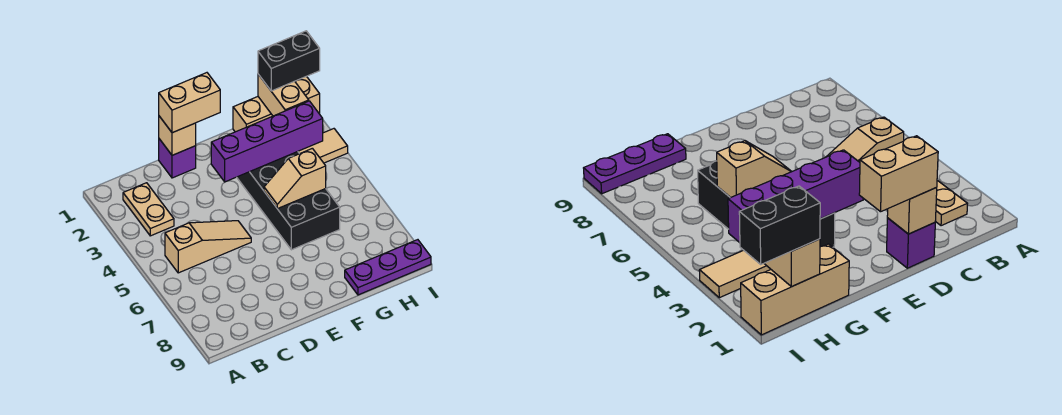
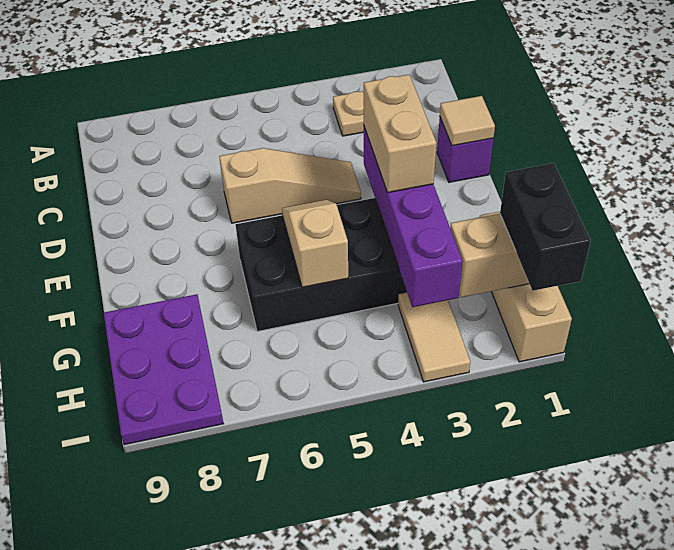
tan 1x3 slope [165,221,251,273] -> tan 1x3 slope turned to [219,148,361,223]
tan 1x1 brick [159,116,196,155] -> tan 1x1 tile [440,96,495,146]
tan 1x2 brick [159,73,220,133] -> tan 1x2 brick moved to [364,75,436,193]
purple 1x3 plate [345,240,431,295] -> purple 2x3 plate [104,294,224,445]

